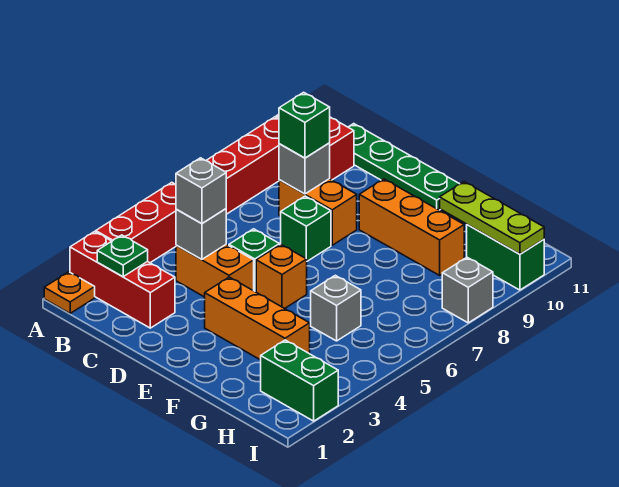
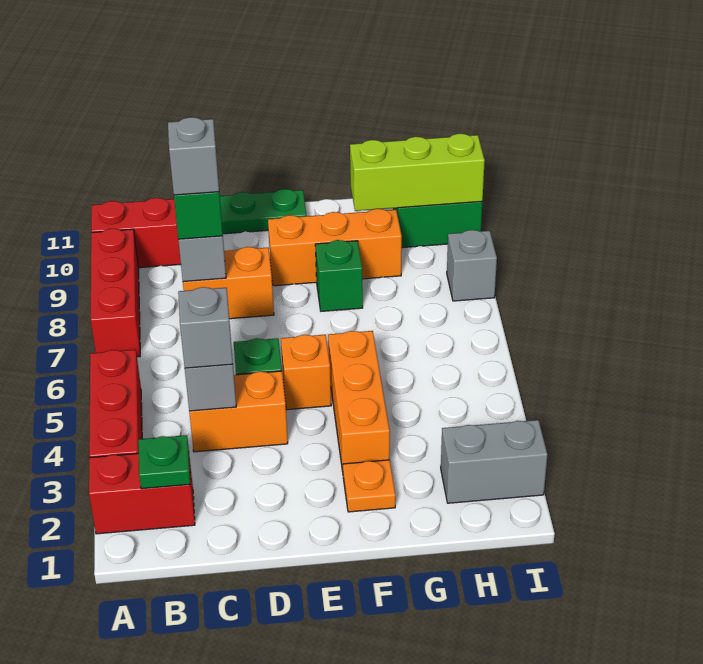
orange 1x1 plate [44,272,95,313] -> orange 1x1 plate moved to [343,460,396,512]
red 1x3 brick [70,232,175,328] -> red 1x2 brick [89,453,195,534]
green 1x1 brick [281,196,331,261] -> green 1x1 brick moved to [315,240,363,311]
orange 1x3 brick [205,277,310,360] -> orange 1x3 brick turned to [328,331,390,472]
grey 1x1 brick [311,275,361,341] -> grey 1x1 brick moved to [168,117,219,195]
lime 1x3 plate [440,182,544,254] -> lime 1x3 brick [350,134,485,211]
green 1x2 brick [261,340,338,421] -> grey 1x2 brick [441,420,548,503]

